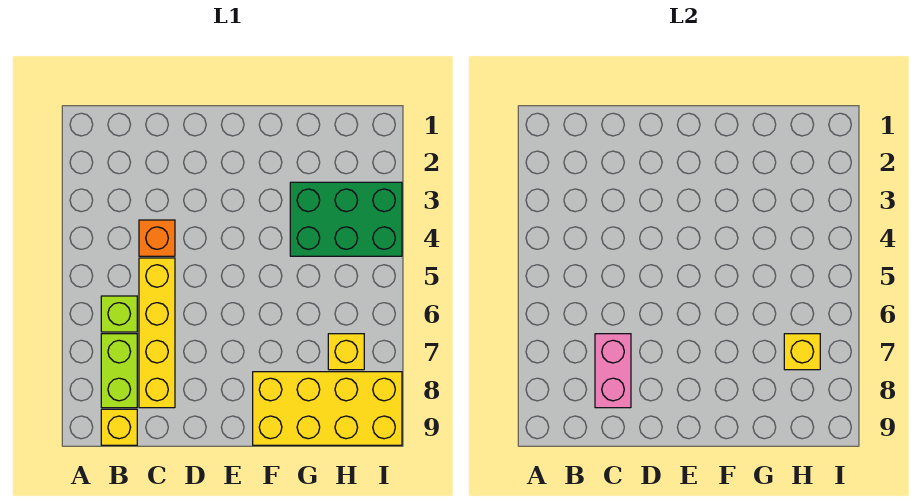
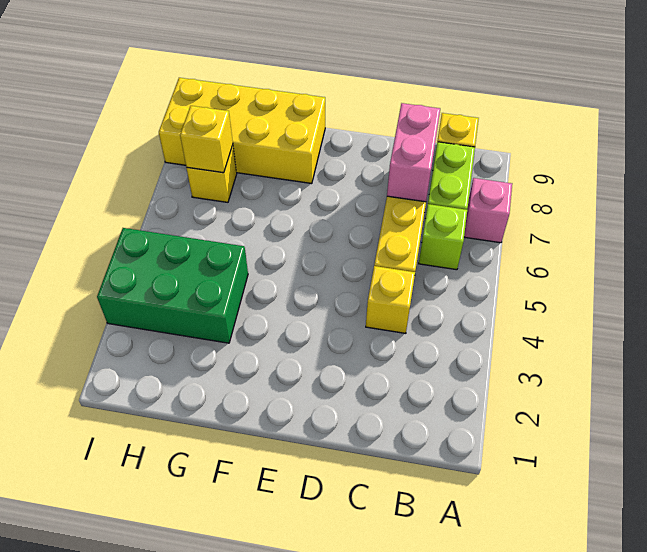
none -> pink 1x1 brick [464,178,512,243]
orange 1x1 brick [139,220,175,256] -> yellow 1x1 brick [366,266,415,333]

